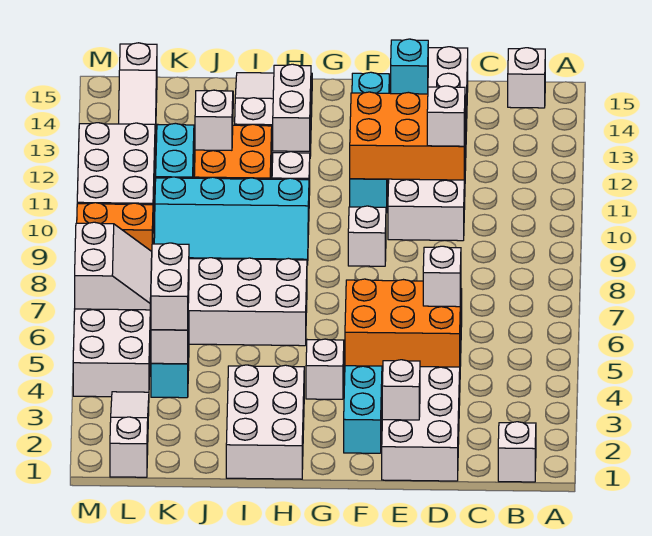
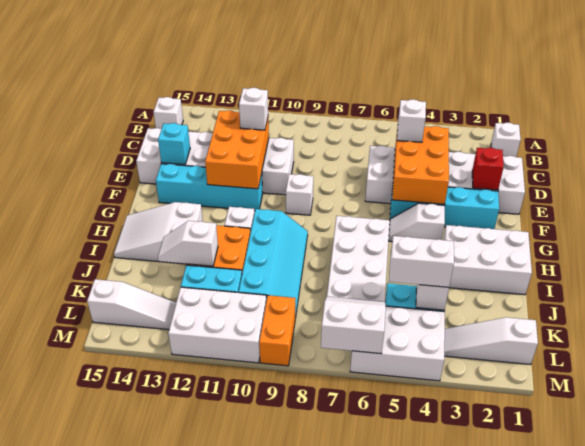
white 1x1 brick [382,360,420,420] -> red 1x1 brick [472,148,504,190]
white 1x2 brick [273,64,311,151] -> none

